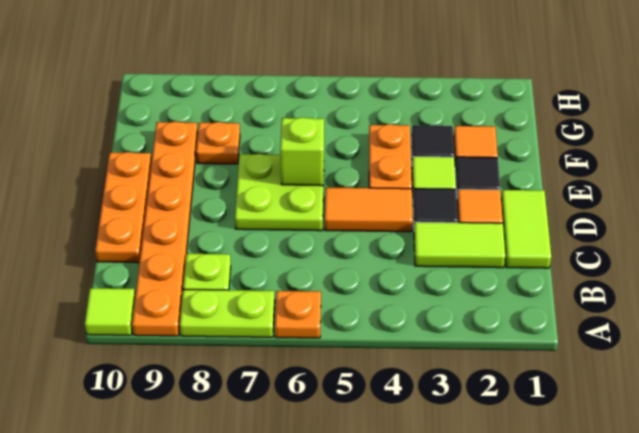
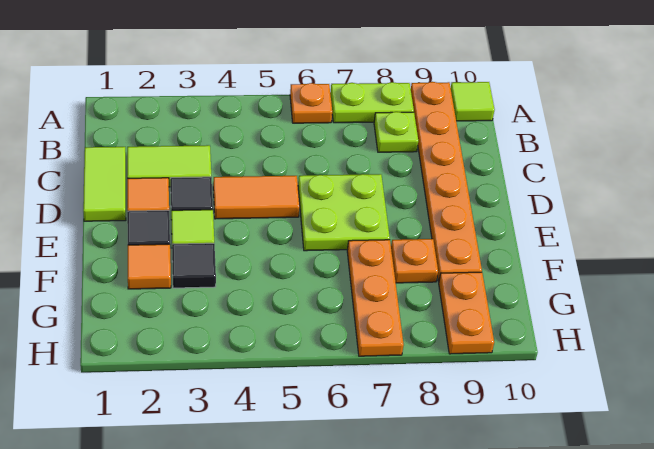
orange 1x3 plate [95,152,152,263] -> orange 1x3 plate moved to [347,240,404,356]
orange 1x2 plate [369,124,412,189] -> orange 1x2 plate moved to [439,272,494,354]
lime 1x1 brick [280,117,324,186] -> none

